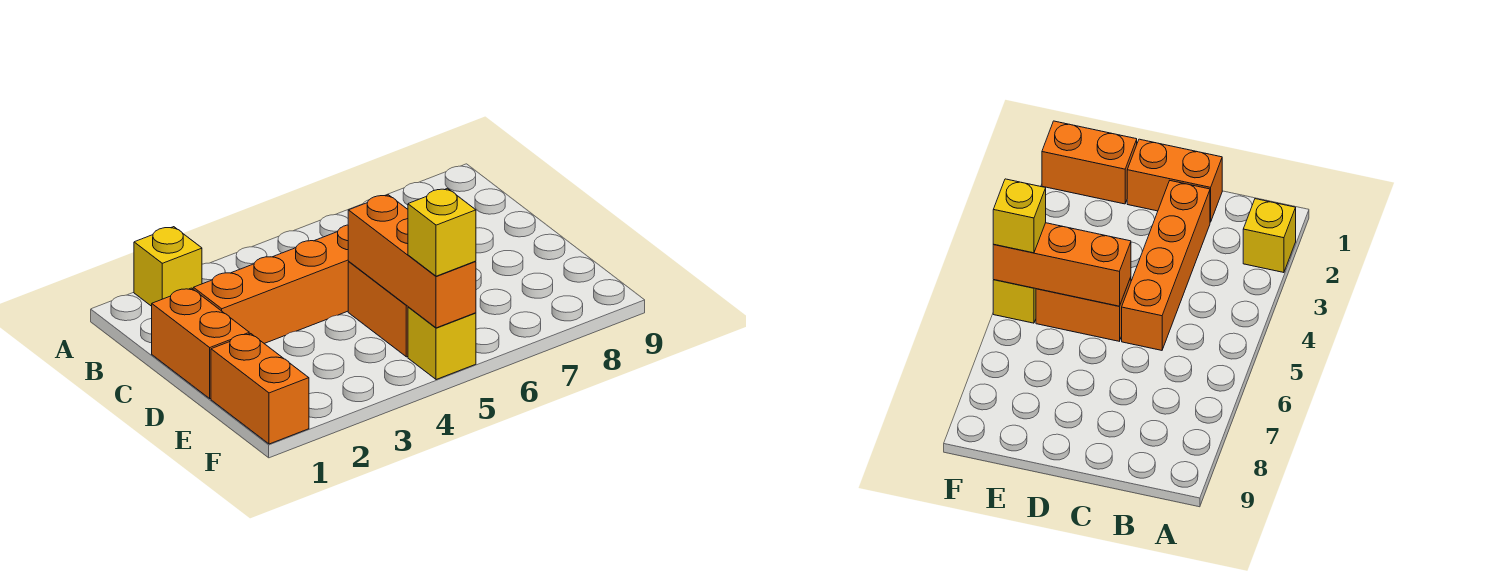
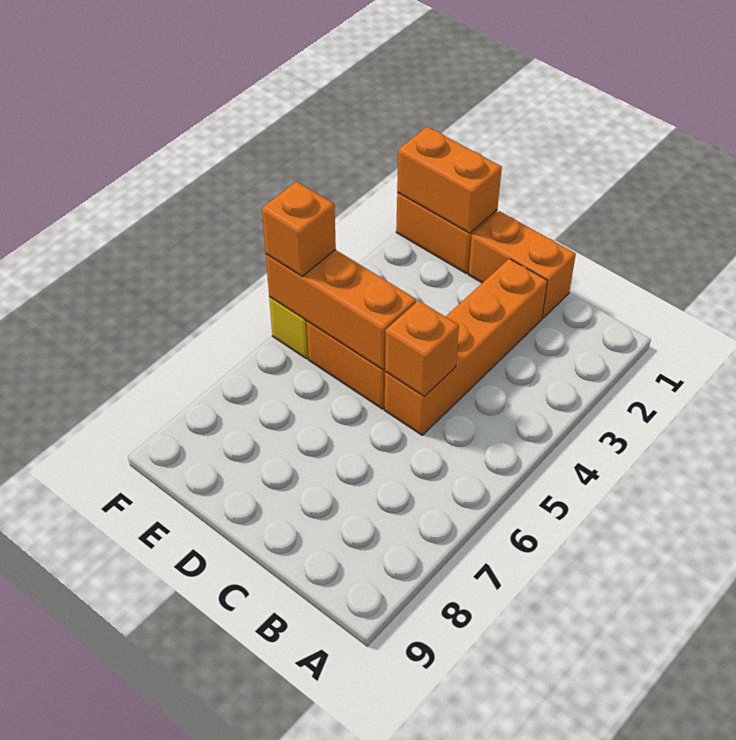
yellow 1x1 brick [134,227,202,306] -> none
none -> orange 1x1 brick [385,300,459,397]
none -> orange 1x2 brick [397,127,502,233]
yellow 1x1 brick [408,188,476,276] -> orange 1x1 brick [262,182,336,276]

